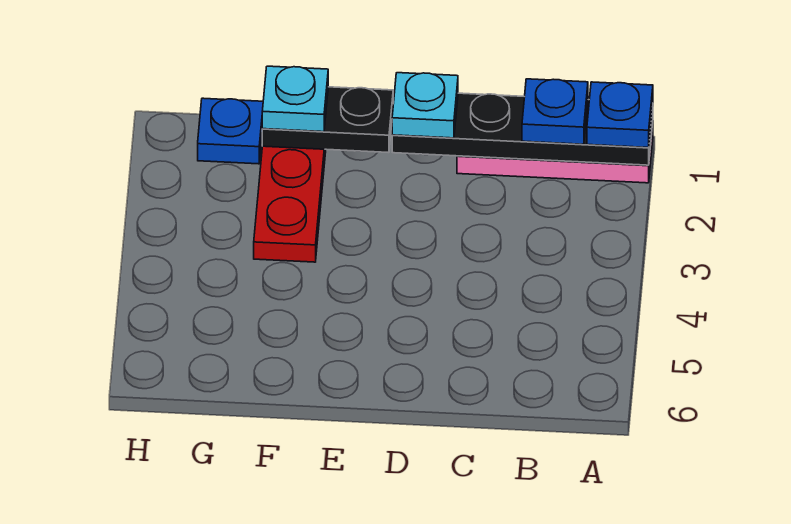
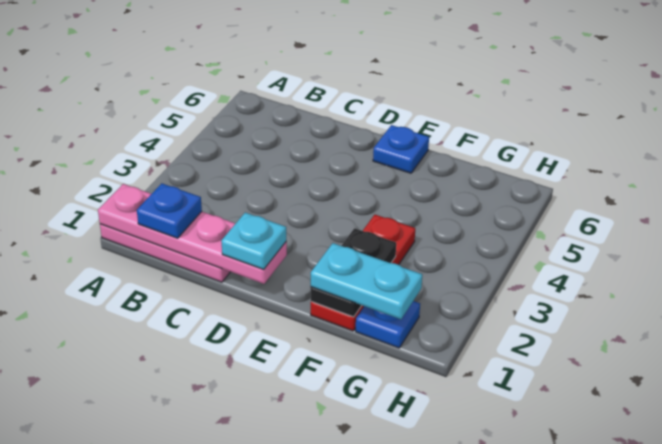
black 1x4 plate [392,93,653,165] -> pink 1x4 plate [98,184,287,284]
blue 1x1 plate [587,82,653,148] -> blue 1x1 plate moved to [373,125,429,173]
black 1x2 plate [262,87,393,153] -> black 1x2 plate turned to [311,228,396,317]
cyan 1x1 plate [262,66,328,132] -> cyan 1x2 plate [311,243,422,319]

